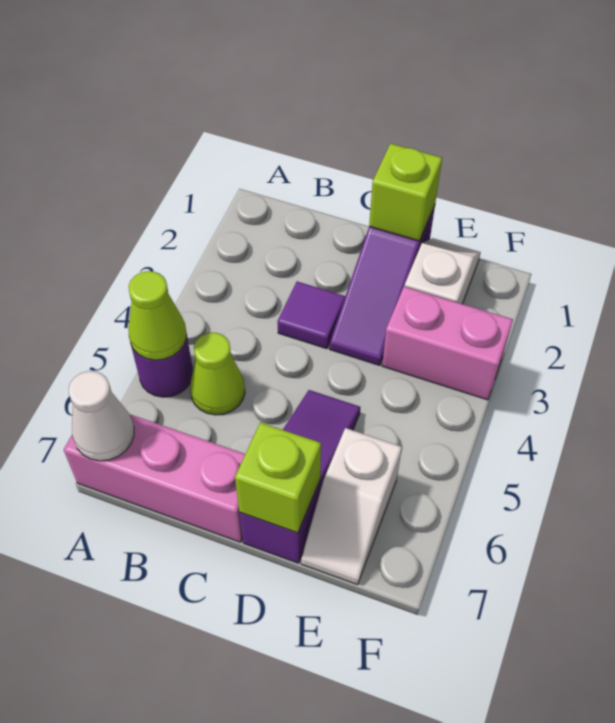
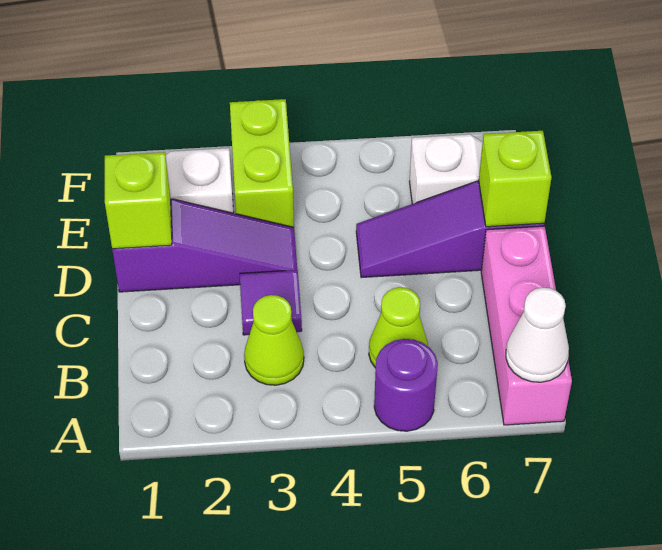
lime 1x1 cone [128,271,187,360] -> lime 1x1 cone moved to [244,295,304,385]
pink 1x2 brick [382,287,513,400] -> lime 1x2 brick [230,99,294,227]

